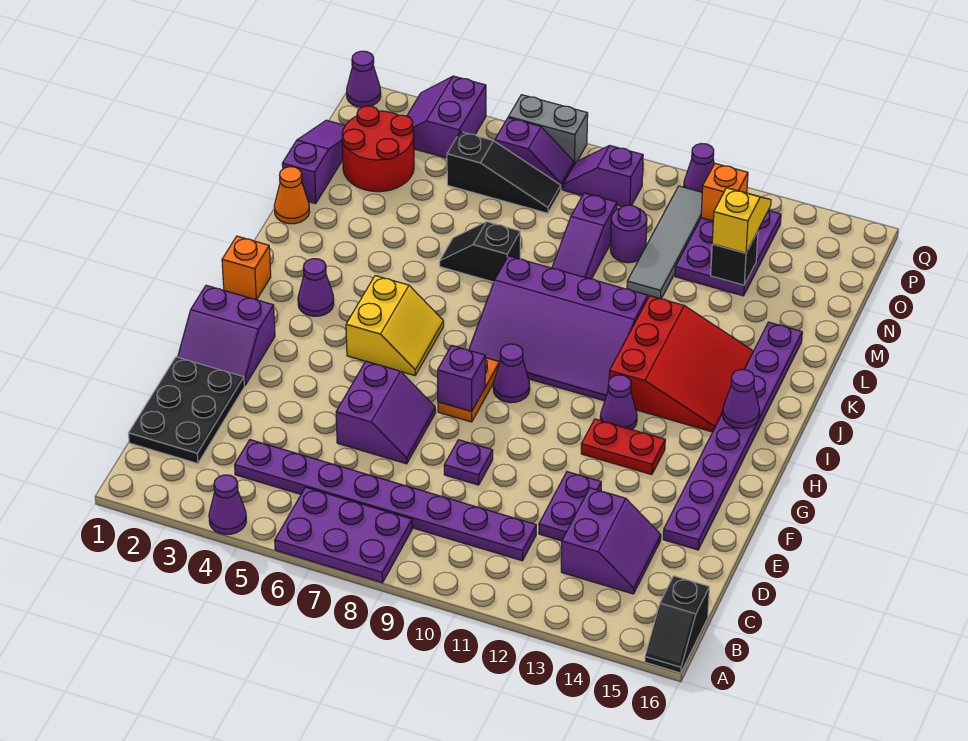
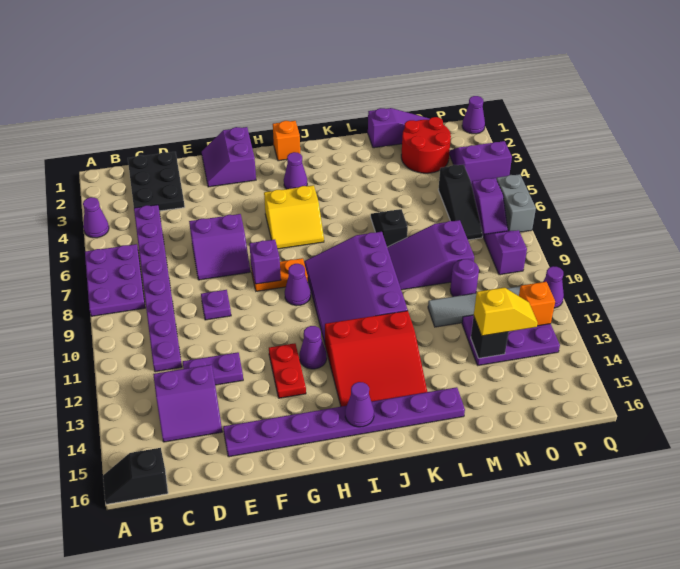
black 2x3 plate [128,357,244,464] -> black 2x3 plate turned to [128,152,185,211]
orange 1x1 cone [274,167,310,224] -> none
purple 1x3 slope [552,193,617,279] -> purple 2x3 slope [387,220,474,290]

